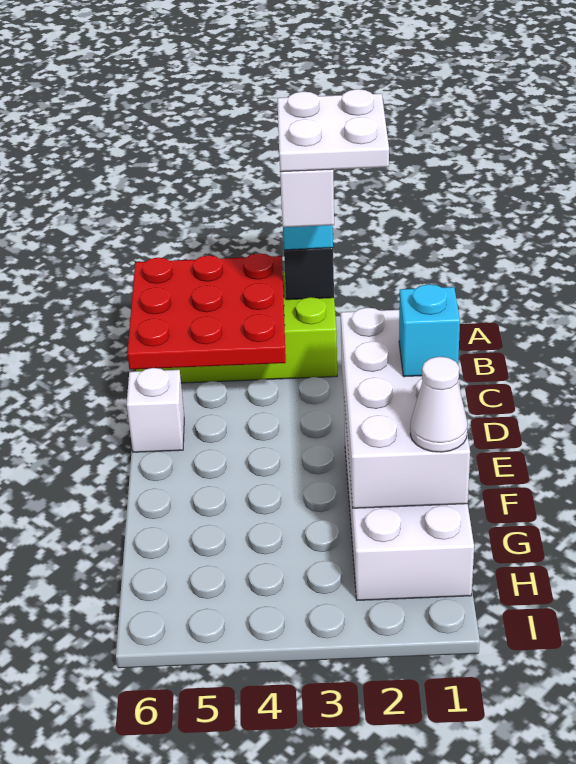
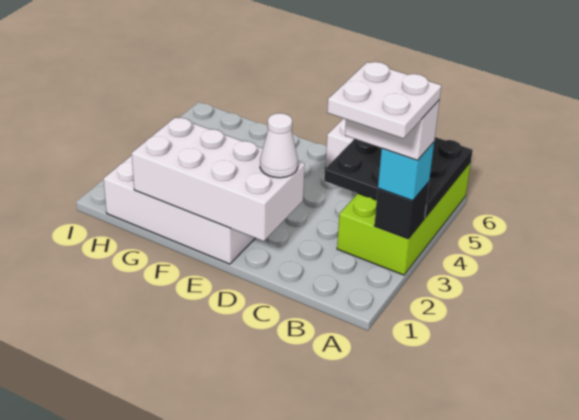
red 3x3 plate [127,253,286,370] -> black 3x3 plate [324,137,473,218]
cyan 1x1 brick [399,284,460,377] -> none
white 1x1 cone [410,357,468,452] -> white 1x1 cone moved to [260,113,298,178]

